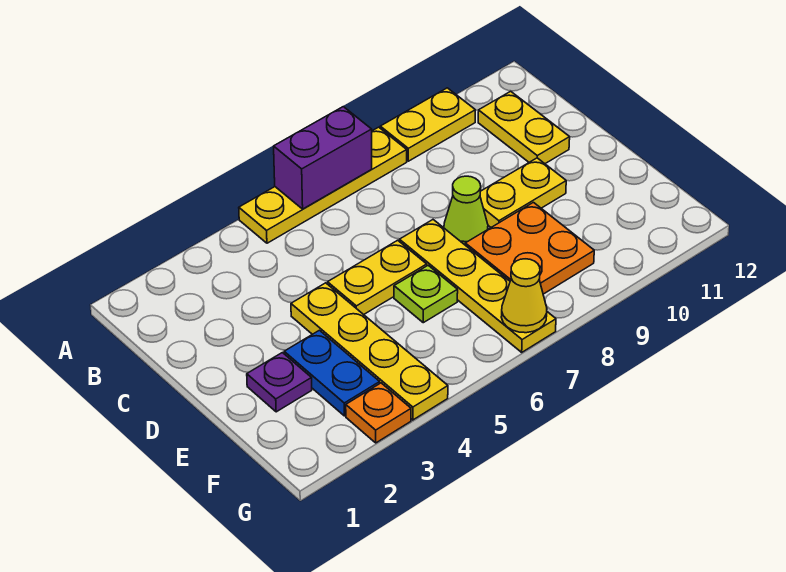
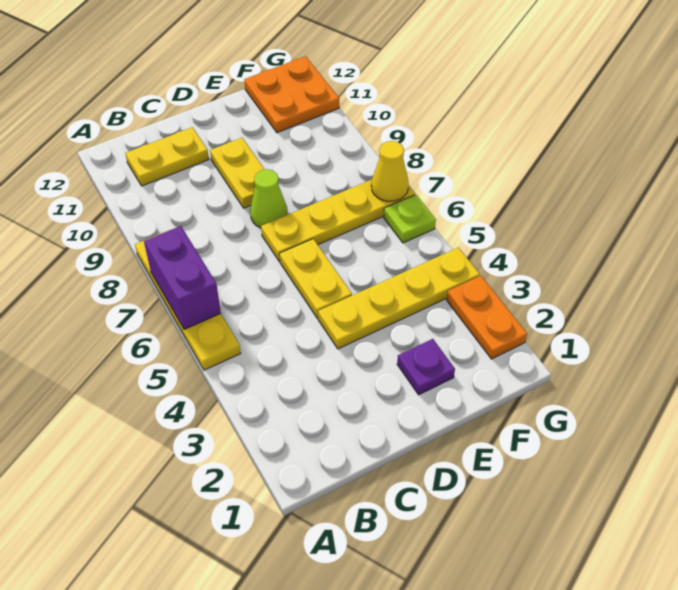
yellow 1x2 plate [380,88,475,161] -> none
blue 1x2 plate [284,330,380,416] -> none
lime 1x1 plate [394,265,458,323] -> lime 1x1 plate moved to [384,195,436,243]
orange 2x2 plate [465,202,594,294] -> orange 2x2 plate moved to [244,56,339,133]
orange 1x1 plate [346,383,411,443] -> orange 1x2 plate [447,276,527,359]

